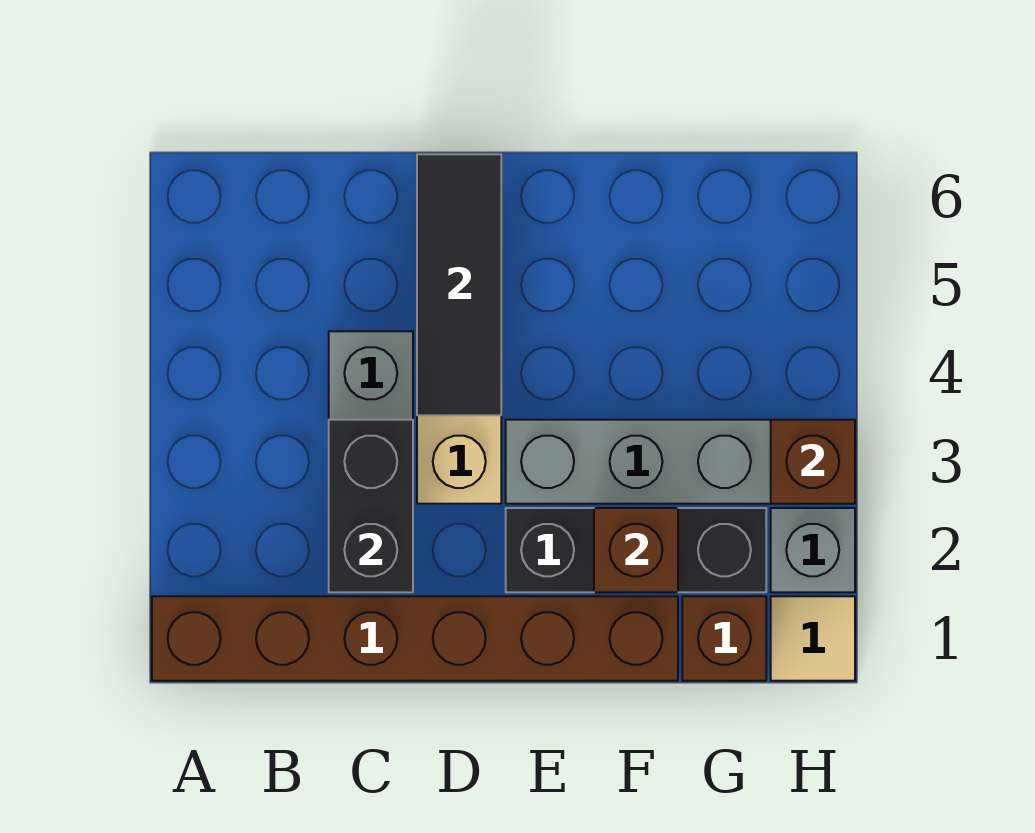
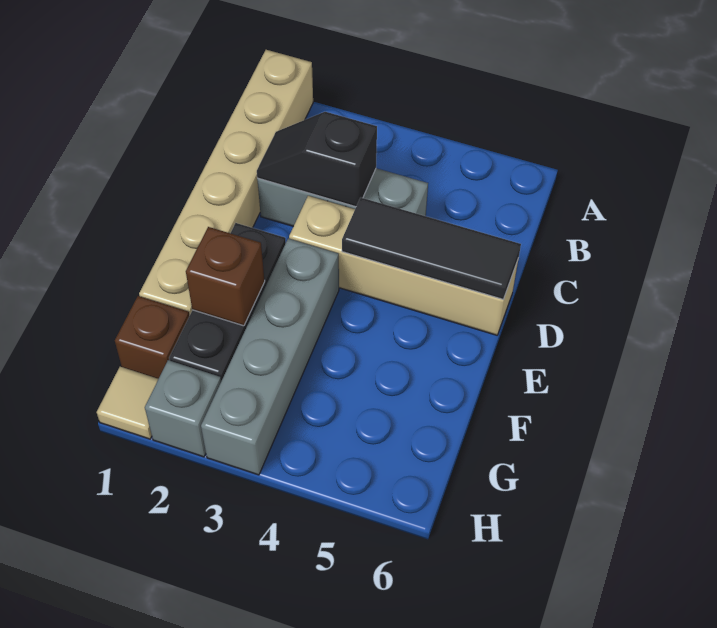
brown 1x6 brick [152,596,678,681] -> tan 1x6 brick [139,50,313,316]
black 1x2 brick [329,420,413,592] -> black 1x2 slope [257,112,377,207]
brown 1x1 brick [771,420,855,504] -> none

